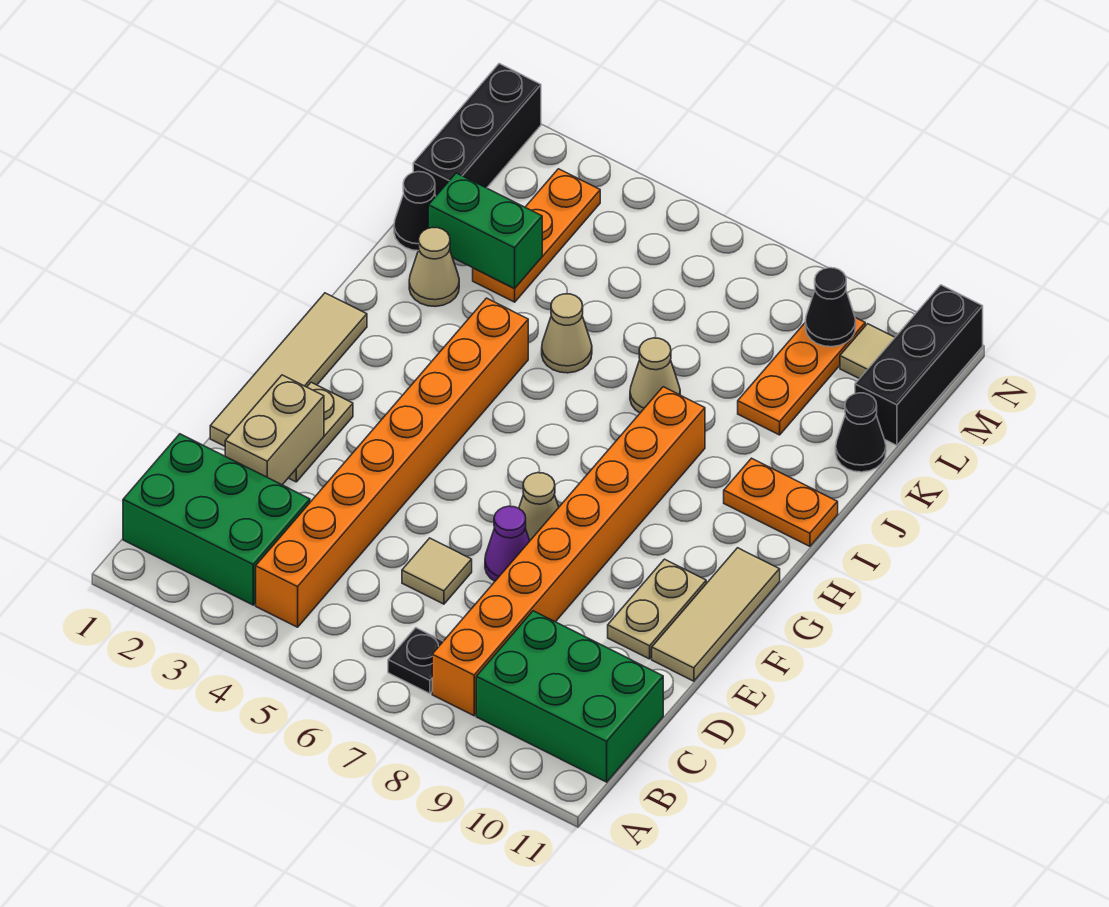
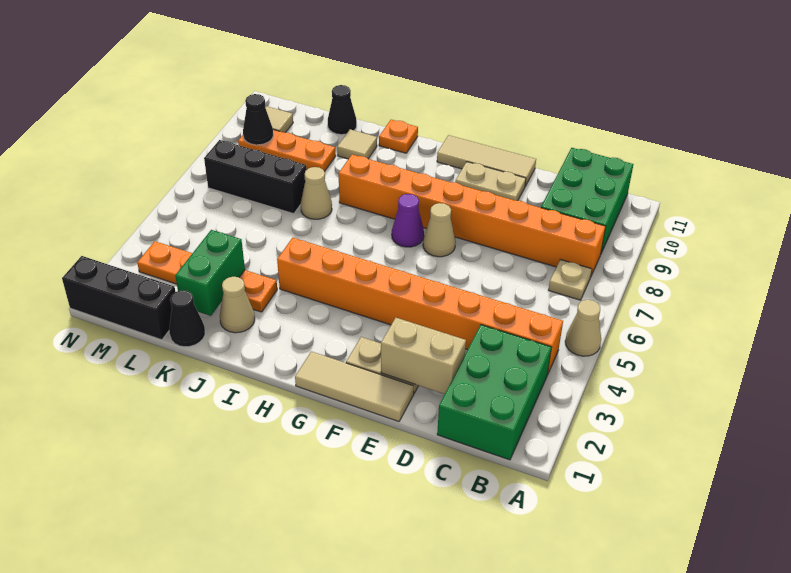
black 1x1 plate [388,628,443,694] -> tan 1x1 plate [549,259,592,300]
tan 1x1 tile [402,538,472,604] -> tan 1x1 tile moved to [337,129,377,159]
tan 1x4 tile [210,293,367,446] -> tan 1x3 tile [295,351,414,422]
purple 1x1 cone [485,506,529,581] -> purple 1x1 cone moved to [392,194,424,247]
orange 1x2 plate [724,458,838,546] -> orange 1x1 plate [379,120,418,153]
tan 1x1 cone [542,294,592,373] -> tan 1x1 cone moved to [565,300,601,356]
orange 1x3 plate [473,169,600,302] -> orange 1x4 plate [137,241,277,312]
black 1x3 brick [855,285,983,445] -> black 1x3 brick moved to [204,140,306,214]

